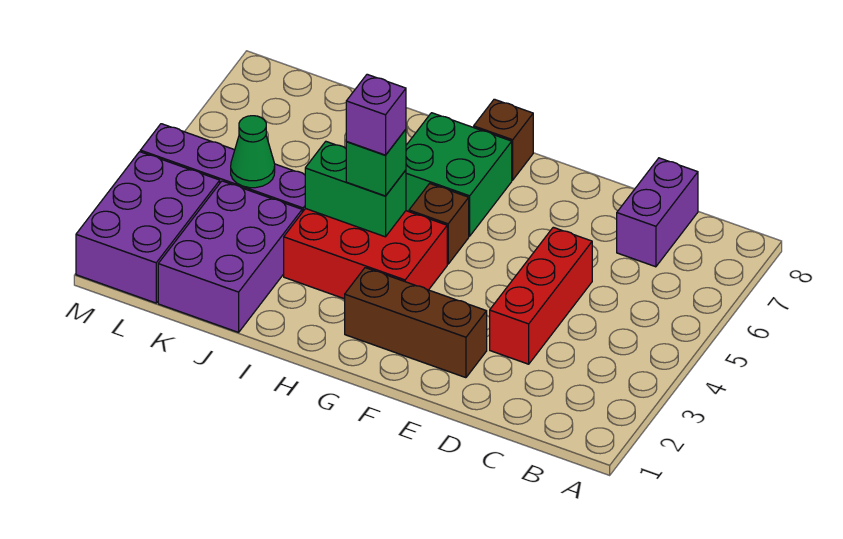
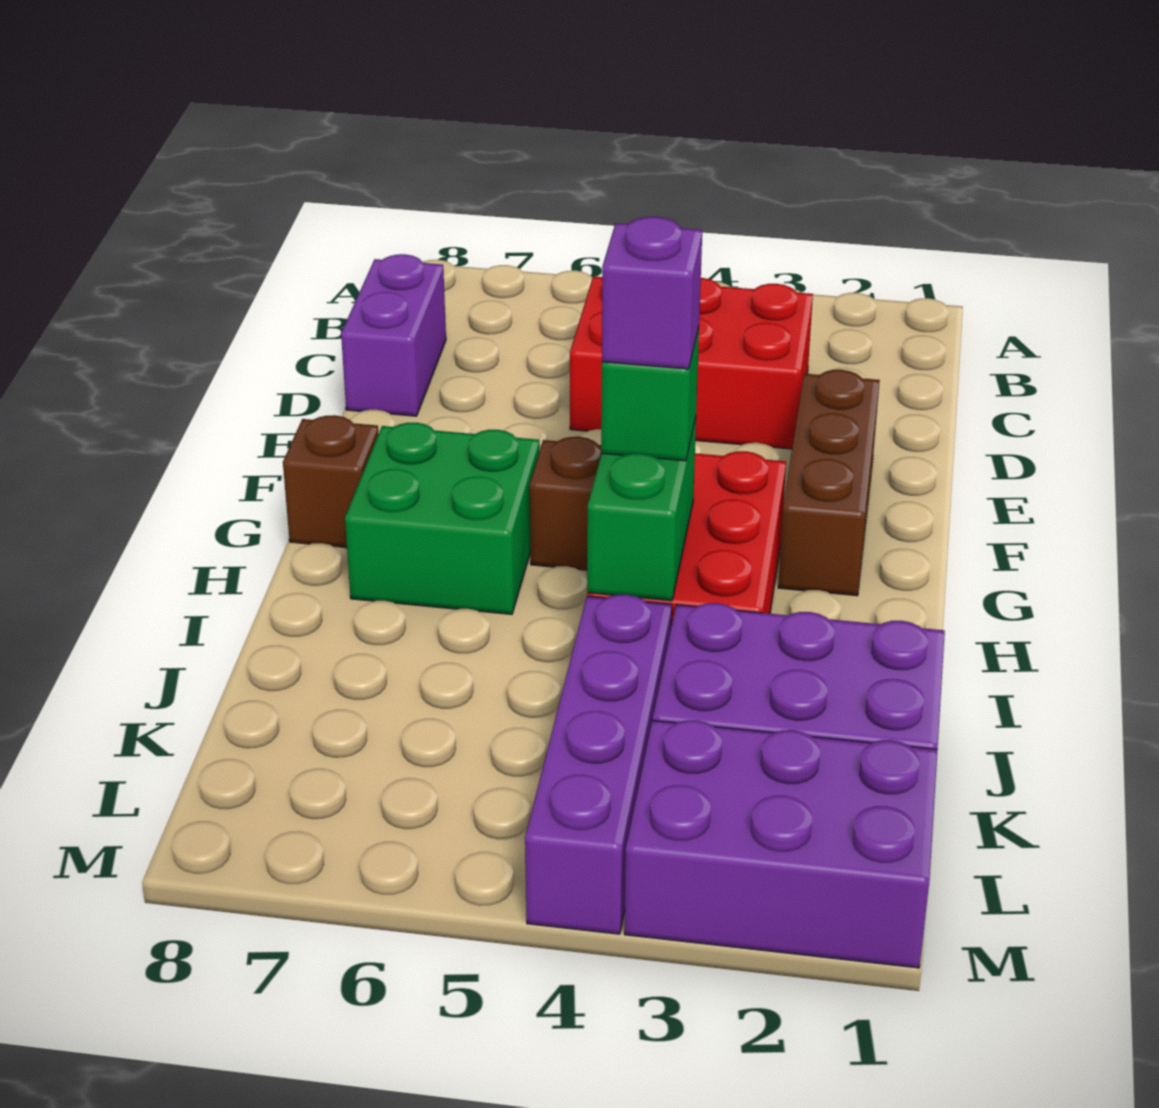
purple 1x2 brick [617,158,698,267] -> purple 1x2 brick turned to [341,254,446,416]
red 1x3 brick [490,227,592,364] -> red 2x3 brick [570,276,813,449]
green 1x1 cone [231,116,275,188] -> none

